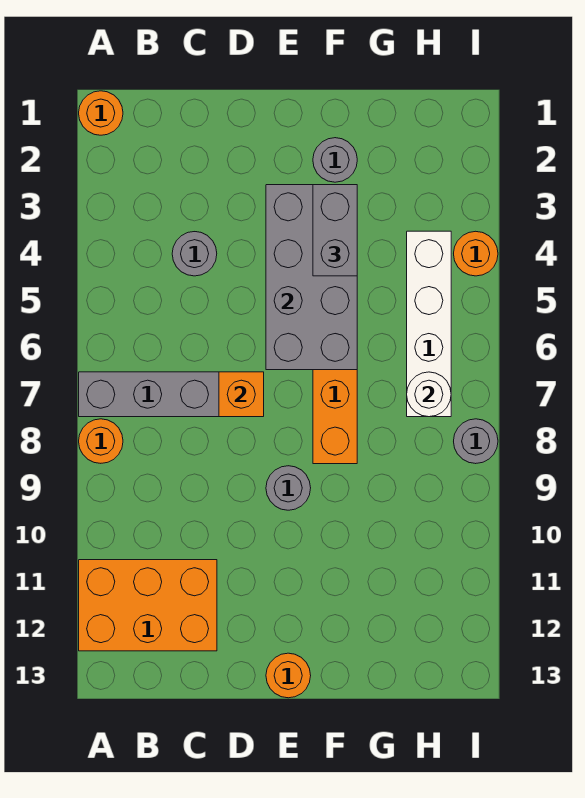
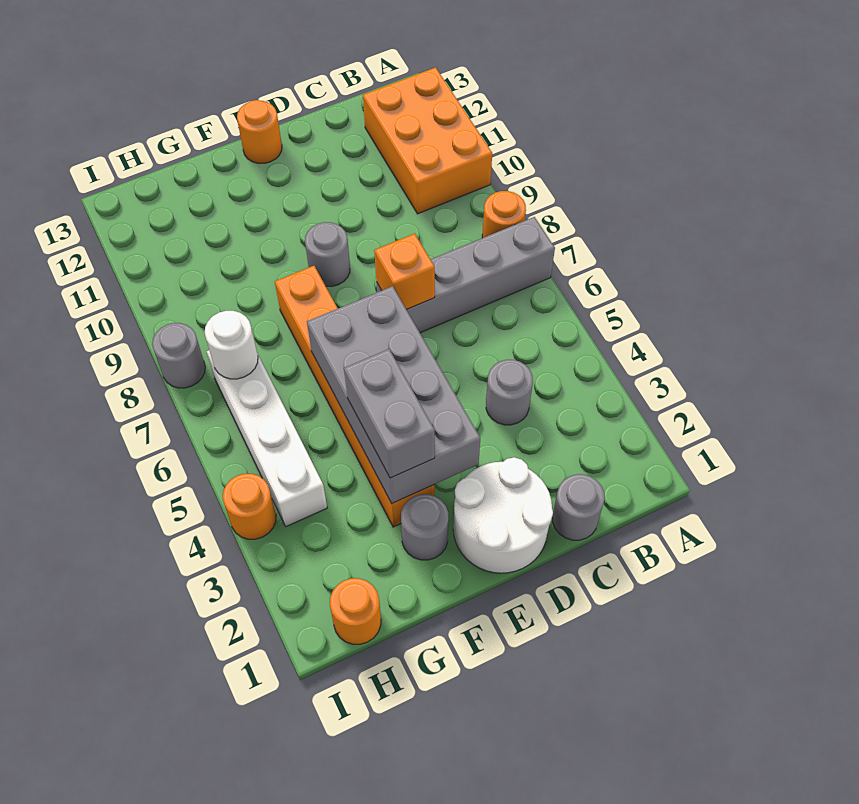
orange 1x1 round brick [79,91,123,135] -> orange 1x1 round brick moved to [330,578,381,644]
orange 2x3 brick [79,560,217,651] -> orange 2x3 brick turned to [363,67,492,214]
none -> grey 1x1 round brick [552,474,605,540]
none -> white 2x2 round brick [453,457,553,573]

